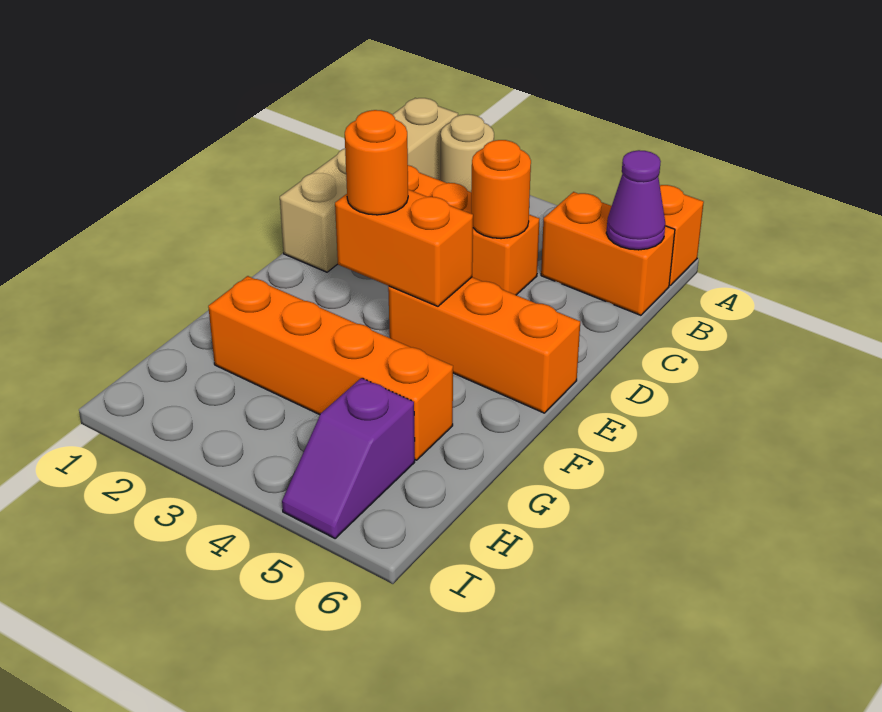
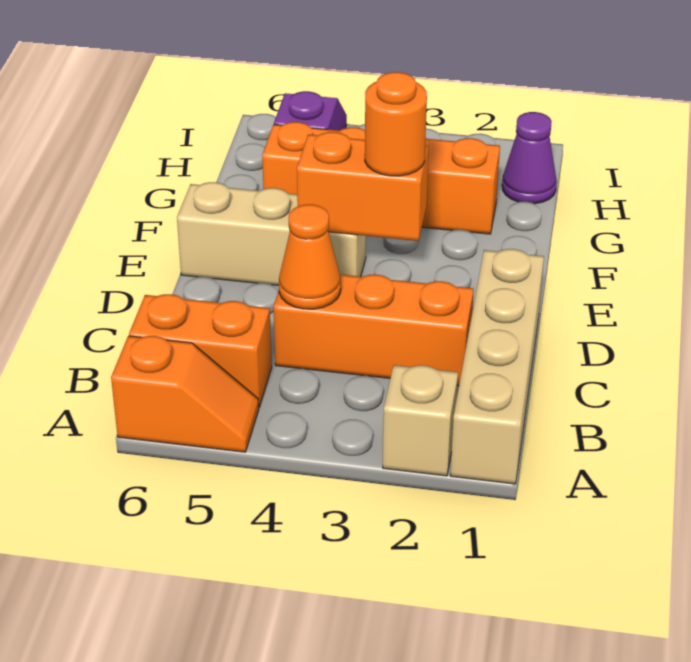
tan 1x1 round brick [441,114,494,192] -> tan 1x1 brick [383,365,458,476]
purple 1x1 cone [606,150,665,250] -> purple 1x1 cone moved to [502,112,557,204]
orange 1x1 round brick [471,140,531,239] -> orange 1x1 cone [279,204,341,309]
orange 1x3 brick [388,277,580,413] -> tan 1x3 brick [177,182,366,285]

